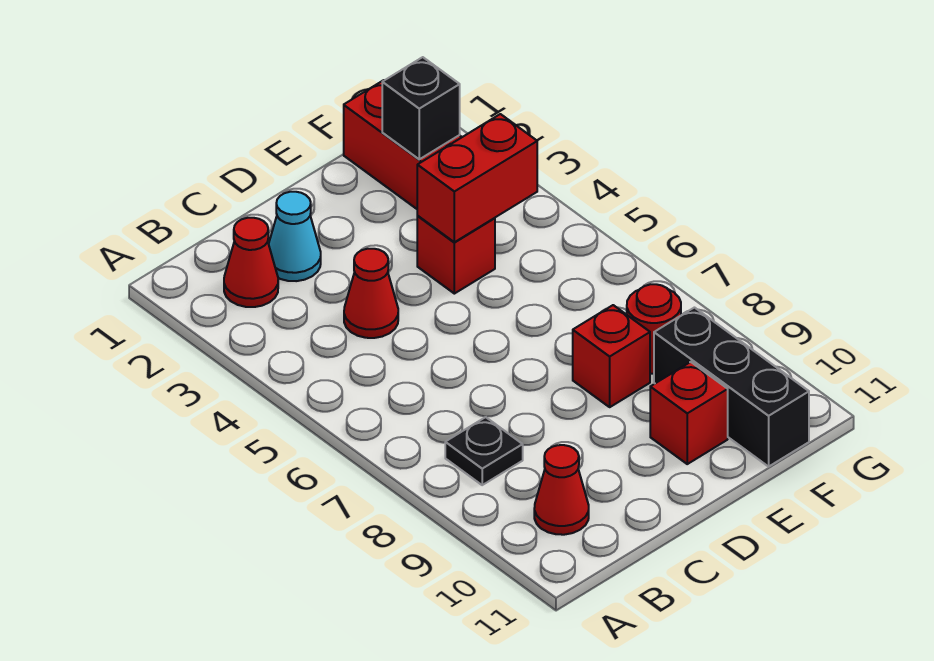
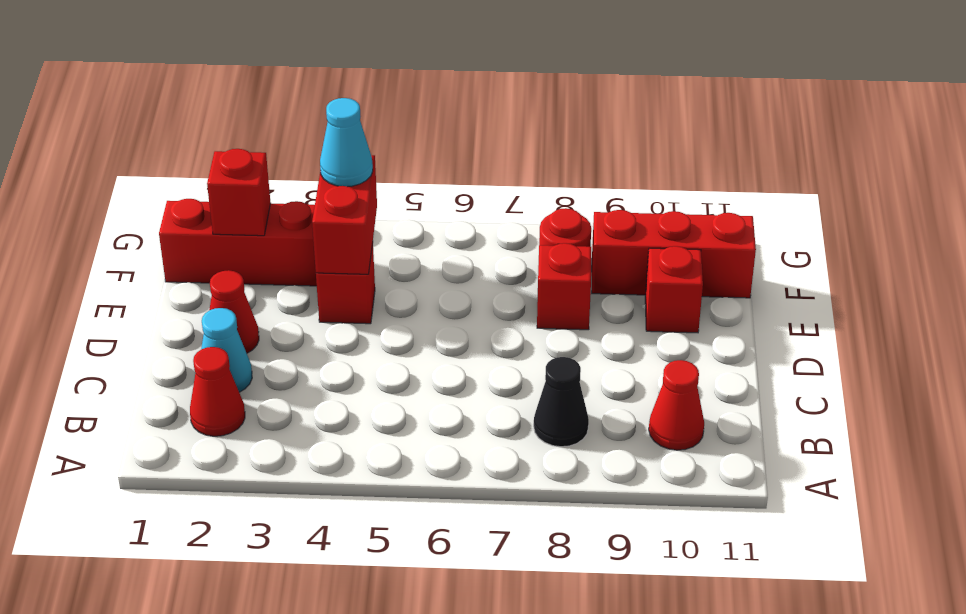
black 1x1 plate [445,417,523,485] -> black 1x1 cone [534,357,589,447]
red 1x1 cone [344,249,398,338] -> red 1x1 cone moved to [209,270,259,353]
black 1x1 brick [382,57,460,159] -> red 1x1 brick [207,149,271,236]
none -> cyan 1x1 cone [320,98,373,187]
black 1x3 brick [654,308,809,466] -> red 1x3 brick [592,210,756,298]

